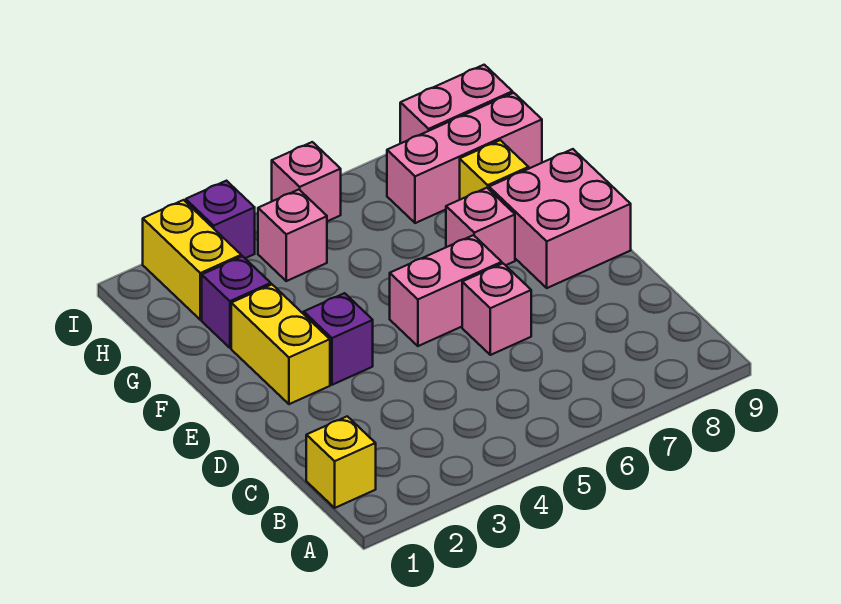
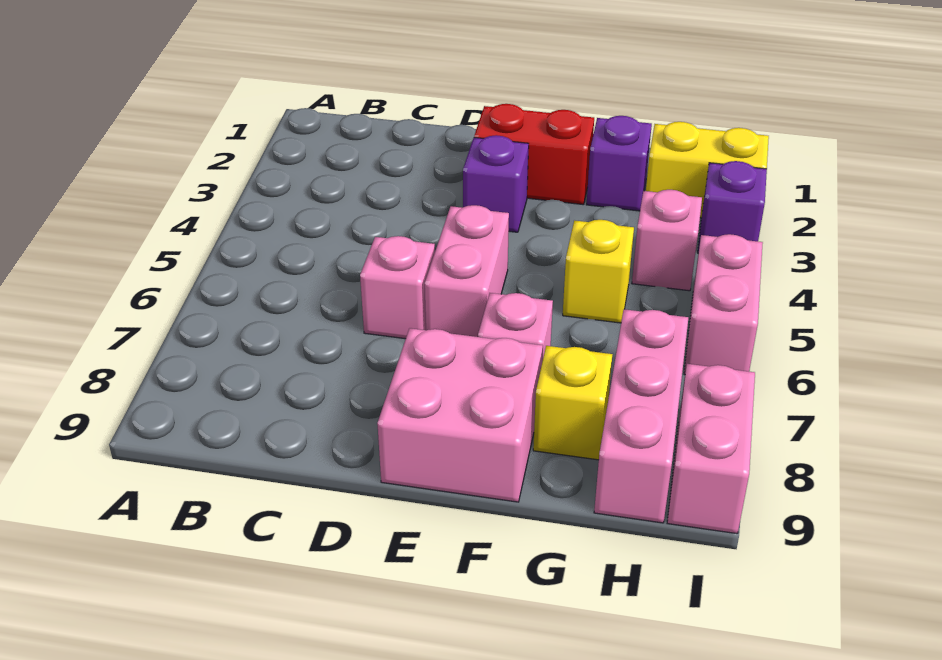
yellow 1x1 brick [306,416,376,508] -> yellow 1x1 brick moved to [563,220,634,323]
yellow 1x2 brick [231,285,330,404] -> red 1x2 brick [474,104,594,205]
pink 1x1 brick [272,142,341,221] -> pink 1x2 brick [684,234,763,375]

